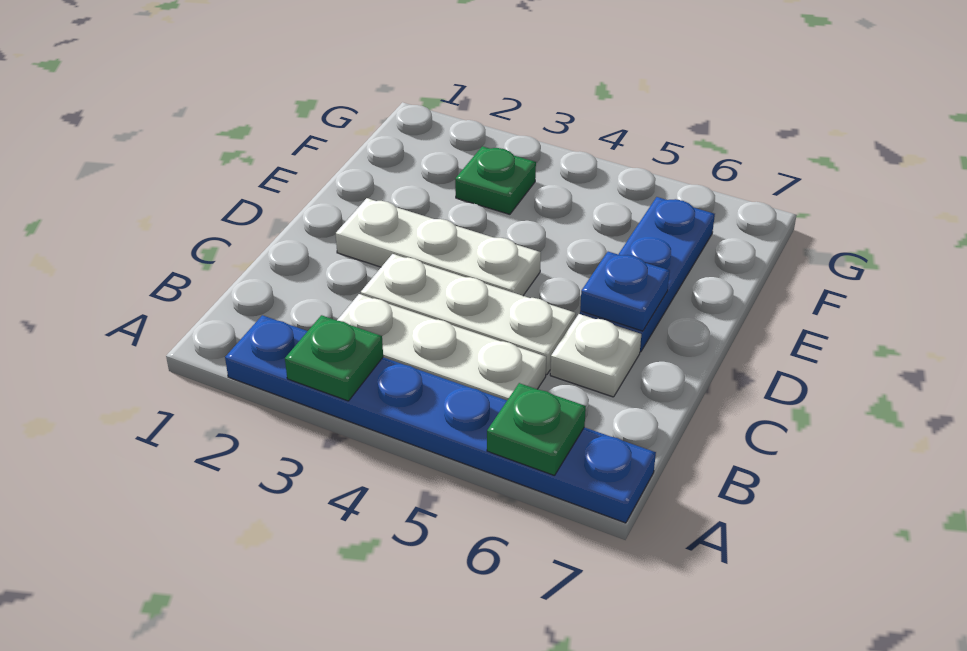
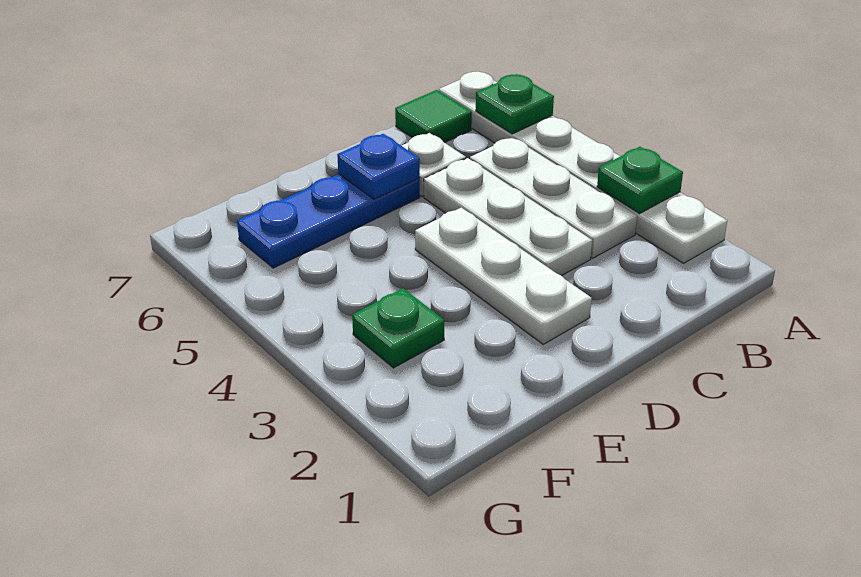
blue 1x6 plate [225,315,656,523] -> white 1x6 plate [439,72,727,263]
none -> green 1x1 tile [395,90,472,143]

